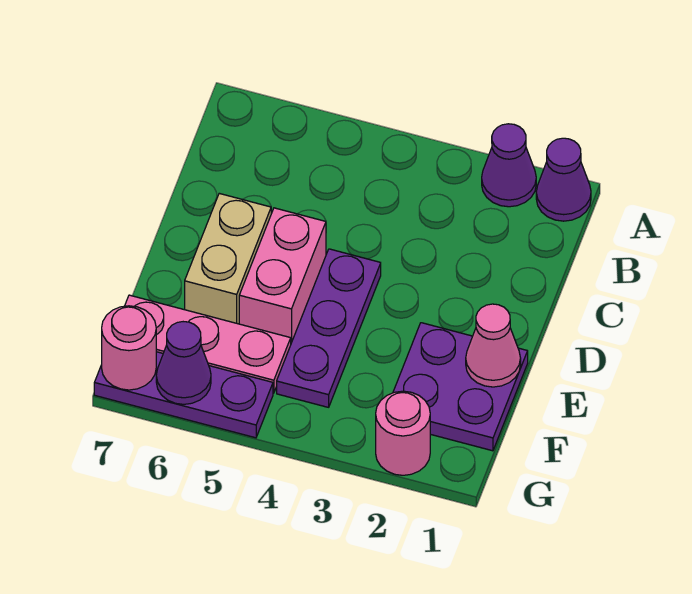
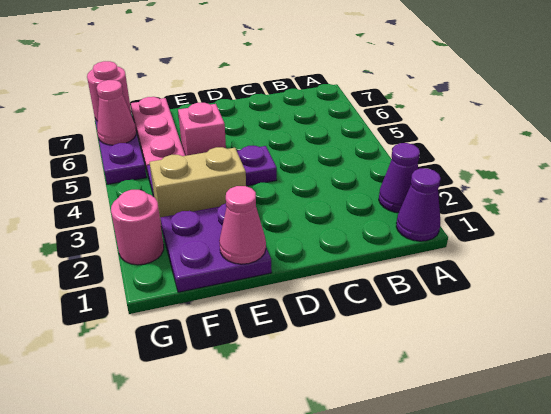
pink 1x2 brick [239,208,326,343] -> pink 1x1 brick [178,103,226,156]
tan 1x2 brick [185,193,271,324] -> tan 1x2 brick moved to [149,147,246,228]
purple 1x1 cone [156,322,211,404] -> pink 1x1 cone [97,80,136,145]

